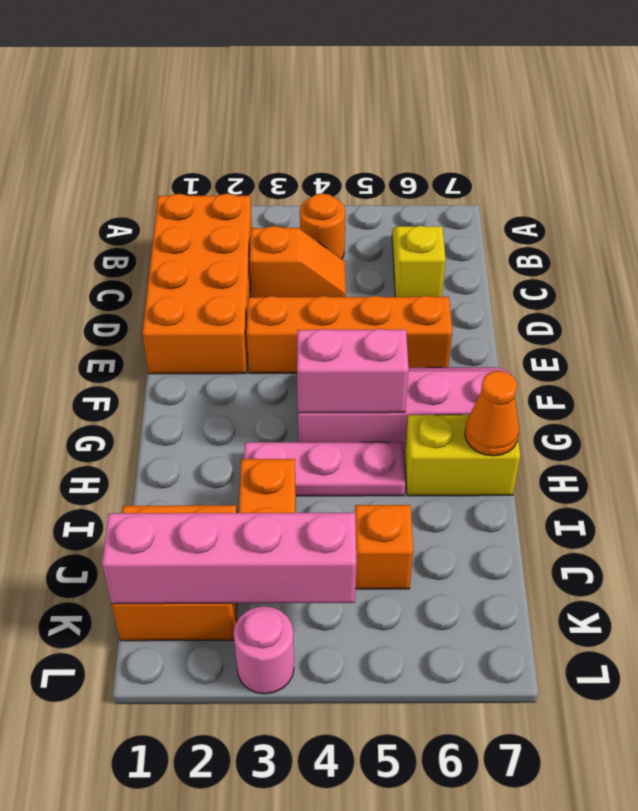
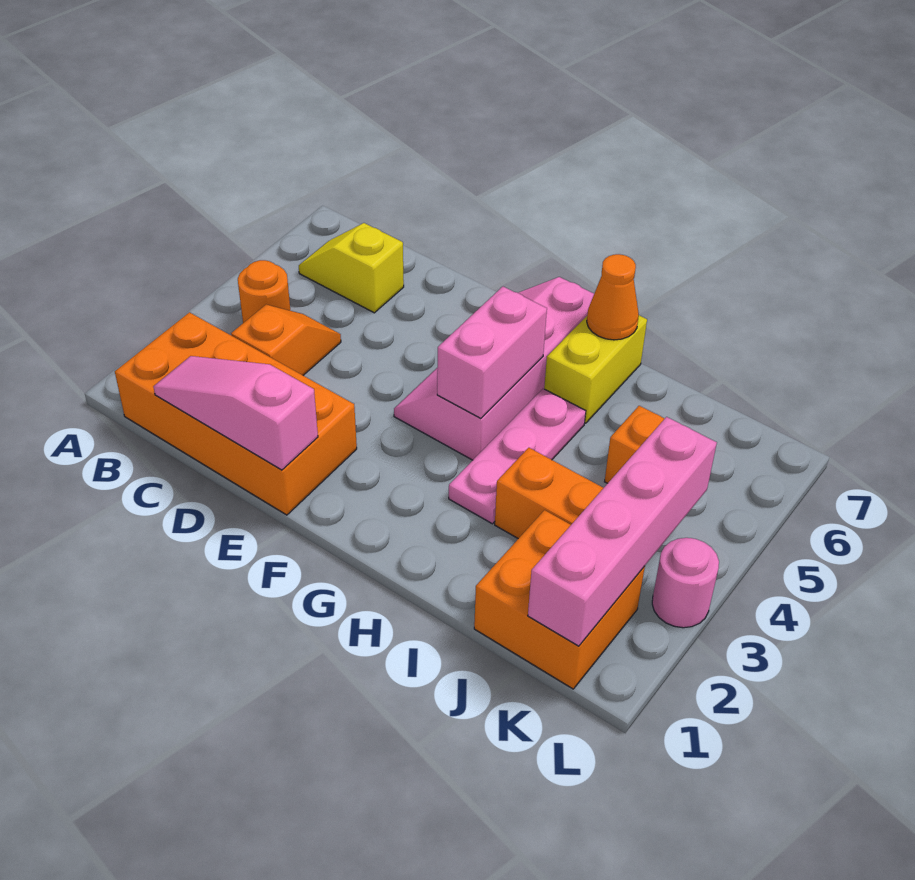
none -> pink 1x3 slope [153,356,318,470]
orange 1x4 brick [247,296,452,373] -> none

